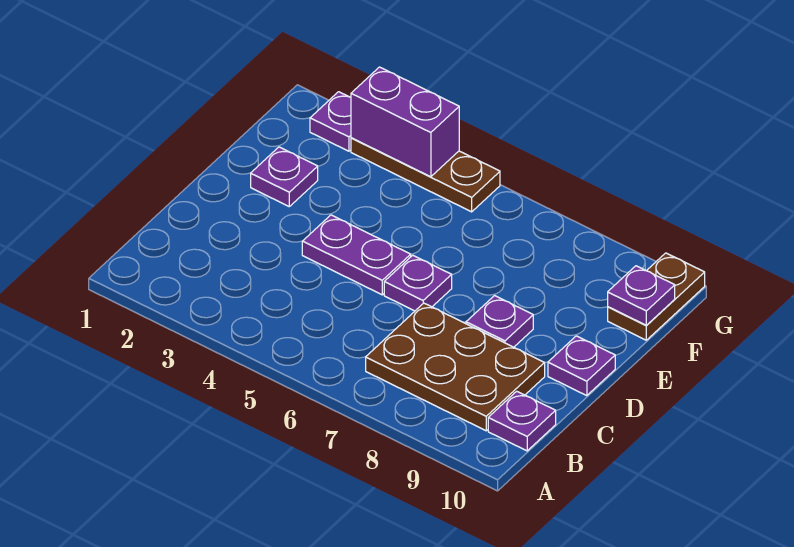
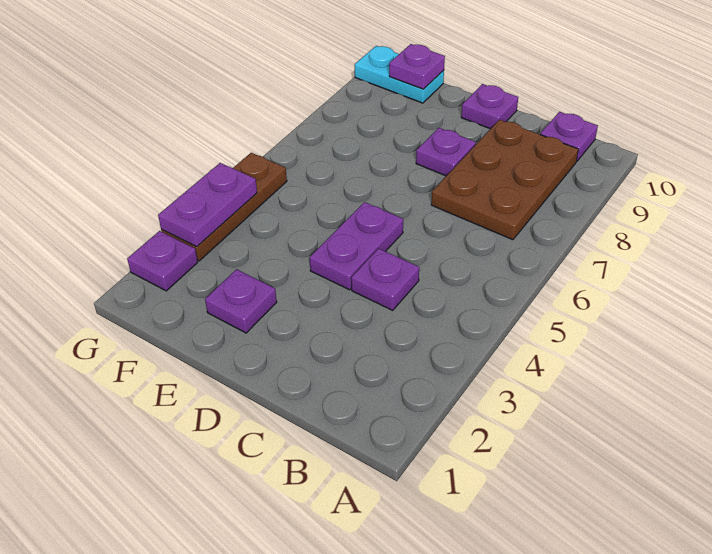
purple 1x1 plate [384,255,452,311] -> purple 1x1 plate moved to [351,249,419,310]
brown 1x2 plate [608,253,705,340] -> cyan 1x2 plate [355,46,444,103]
purple 1x2 brick [351,67,459,177] -> purple 1x2 plate [158,163,257,246]

